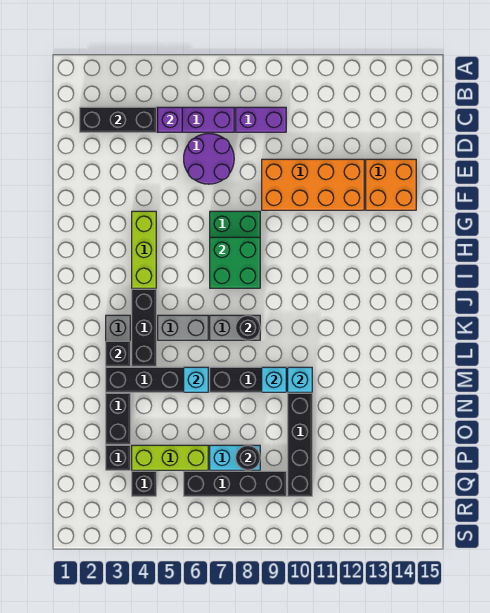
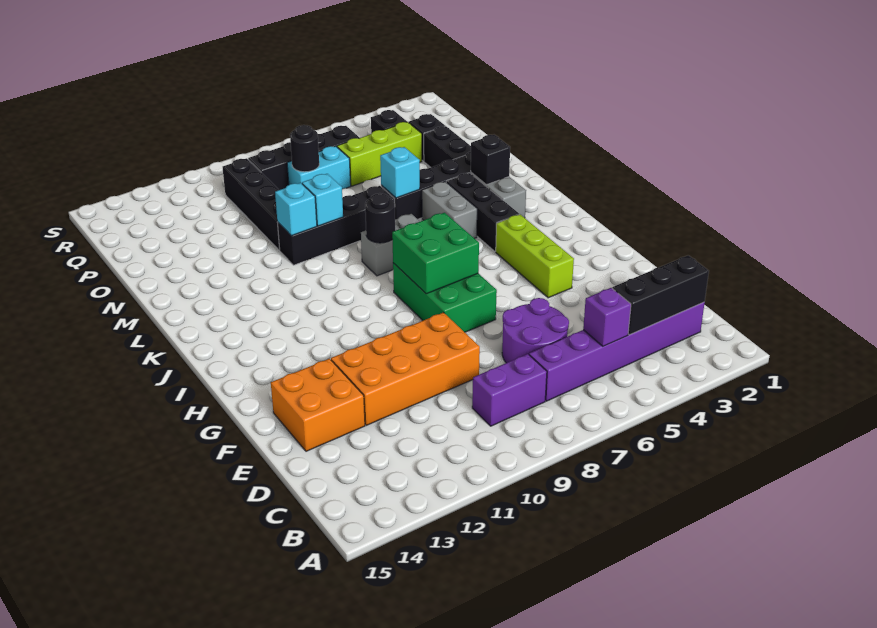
grey 1x2 brick [158,315,208,340] -> grey 1x2 brick turned to [422,182,477,239]

